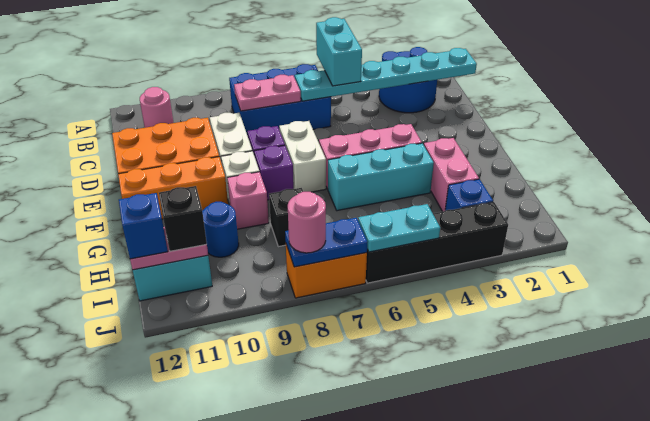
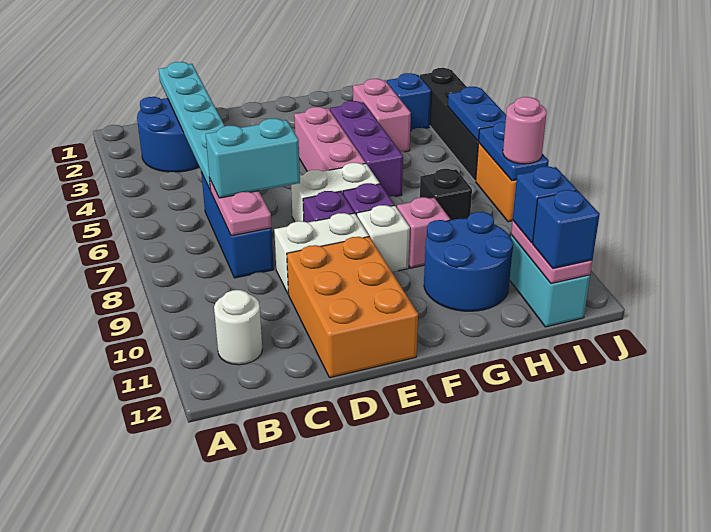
cyan 1x2 brick [316,17,362,86] -> cyan 1x2 brick moved to [206,118,300,198]
blue 2x3 brick [229,64,331,136] -> blue 1x3 brick [201,172,274,278]
pink 1x1 round brick [140,87,173,128] -> white 1x1 round brick [214,290,262,365]
orange 1x3 brick [118,157,228,219] -> none
pink 1x2 brick [424,138,479,212] -> pink 1x2 brick turned to [353,79,411,152]
cyan 1x3 brick [328,143,434,211] -> purple 1x3 brick [330,101,403,197]
blue 1x1 round brick [202,202,239,257] -> blue 2x2 round brick [424,212,513,311]
black 1x1 brick [159,186,207,251] -> blue 1x1 brick [513,166,577,243]
cyan 1x2 plate [358,204,440,252] -> blue 1x2 plate [448,87,506,141]

